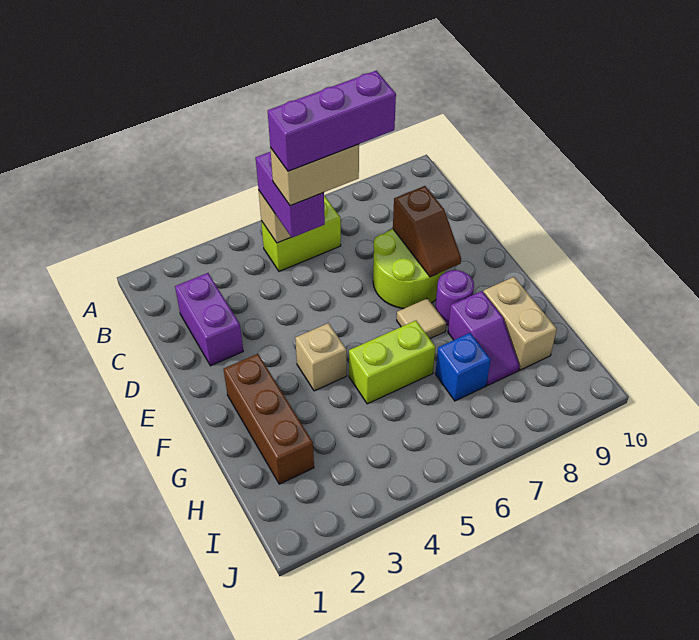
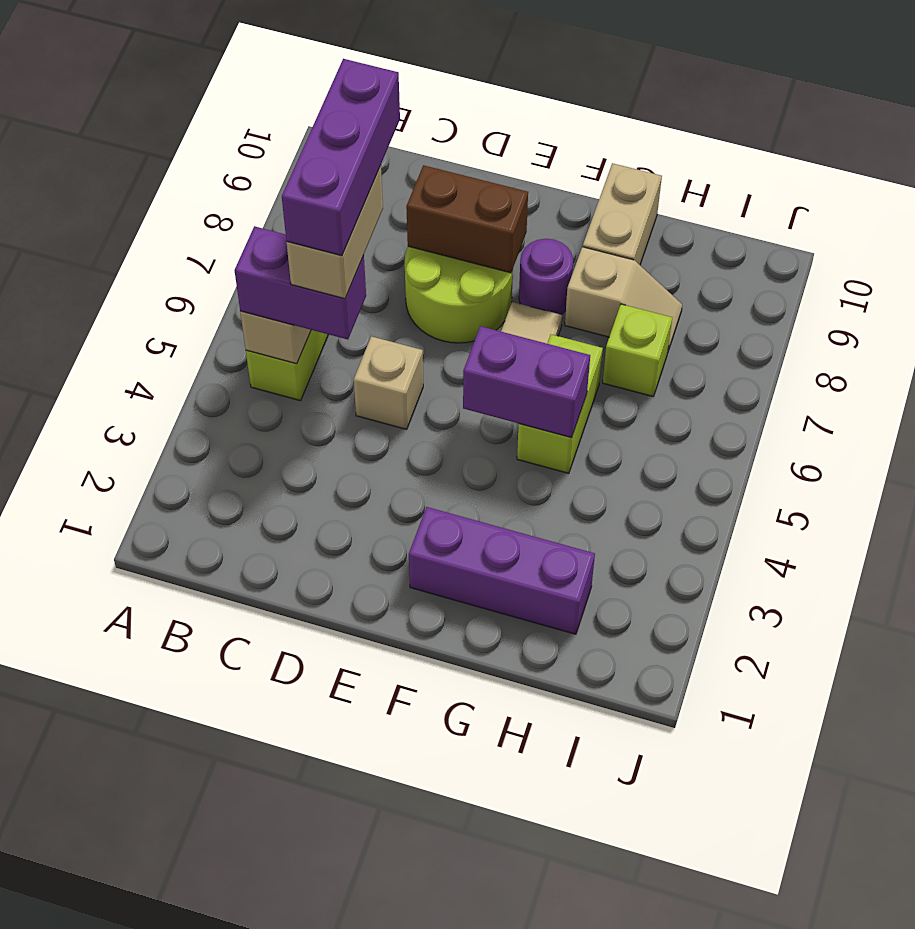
purple 1x2 brick [175,273,243,366] -> purple 1x2 brick moved to [463,326,590,438]
brown 1x2 slope [393,186,461,277] -> brown 1x2 brick [406,165,528,273]
brown 1x3 brick [224,354,314,484] -> purple 1x3 brick [409,507,595,634]
tan 1x1 brick [295,323,347,391] -> tan 1x1 brick moved to [353,336,423,429]
purple 1x2 slope [448,291,520,385] -> tan 1x2 slope [565,247,682,351]
tan 1x2 brick [483,277,557,370] -> tan 1x2 brick turned to [583,163,662,265]
blue 1x1 brick [435,333,491,401] -> lime 1x1 brick [603,304,672,396]

